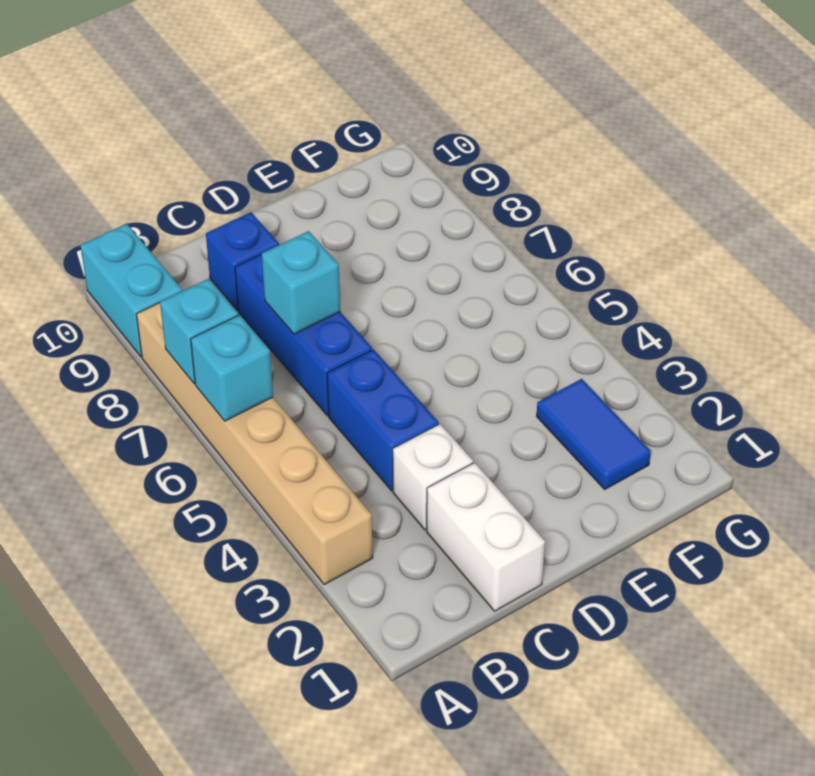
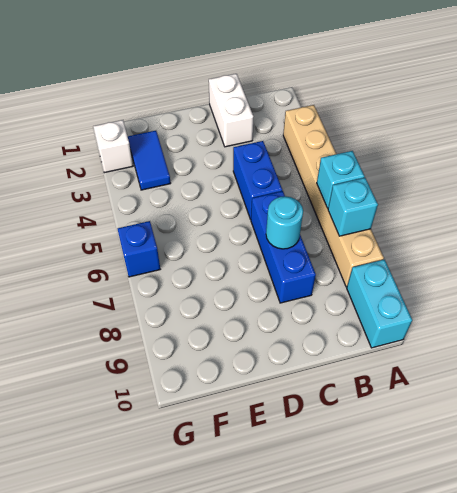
white 1x1 brick [393,424,473,530] -> white 1x1 brick moved to [93,120,133,173]
cyan 1x1 brick [262,231,340,334] -> cyan 1x1 round brick [266,196,303,249]
blue 1x1 brick [206,212,279,310] -> blue 1x1 brick moved to [118,221,160,277]

